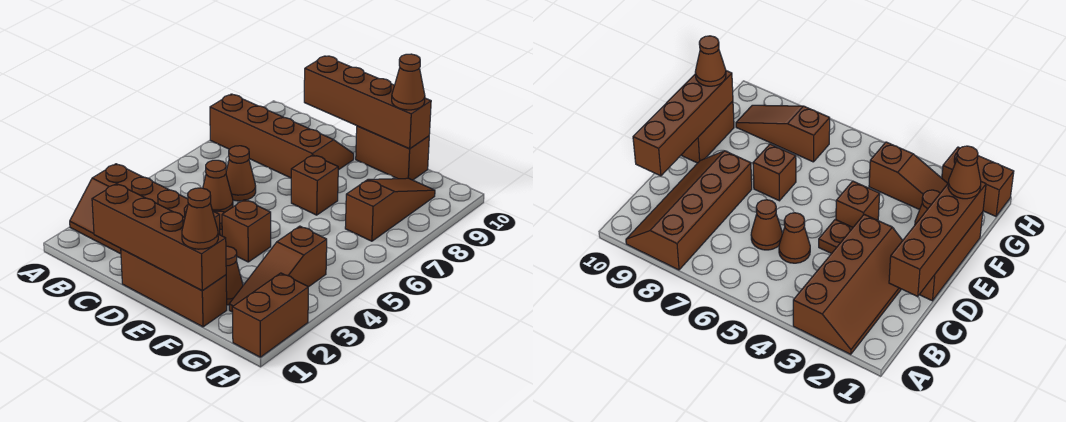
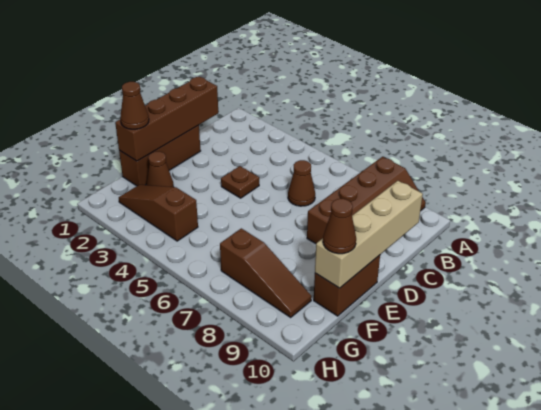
brown 2x4 slope [70,164,220,254] -> none
brown 1x1 cone [203,160,233,212] -> none
brown 1x4 brick [304,56,431,149] -> tan 1x4 brick [315,181,423,288]
brown 1x1 brick [222,200,271,262] -> none
brown 1x1 brick [291,155,338,215] -> none
brown 1x2 brick [232,273,308,357] -> none

